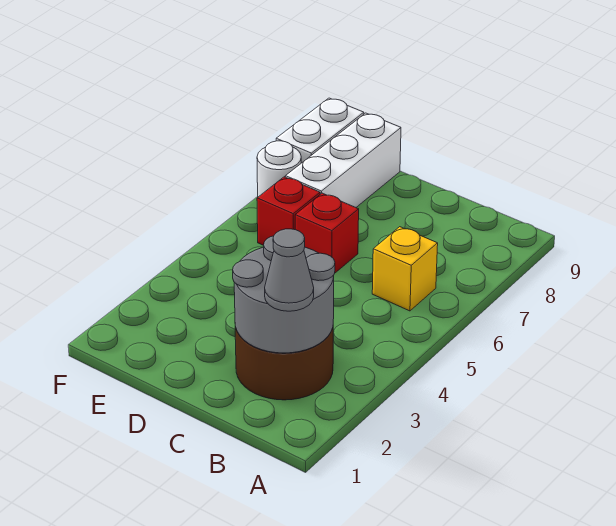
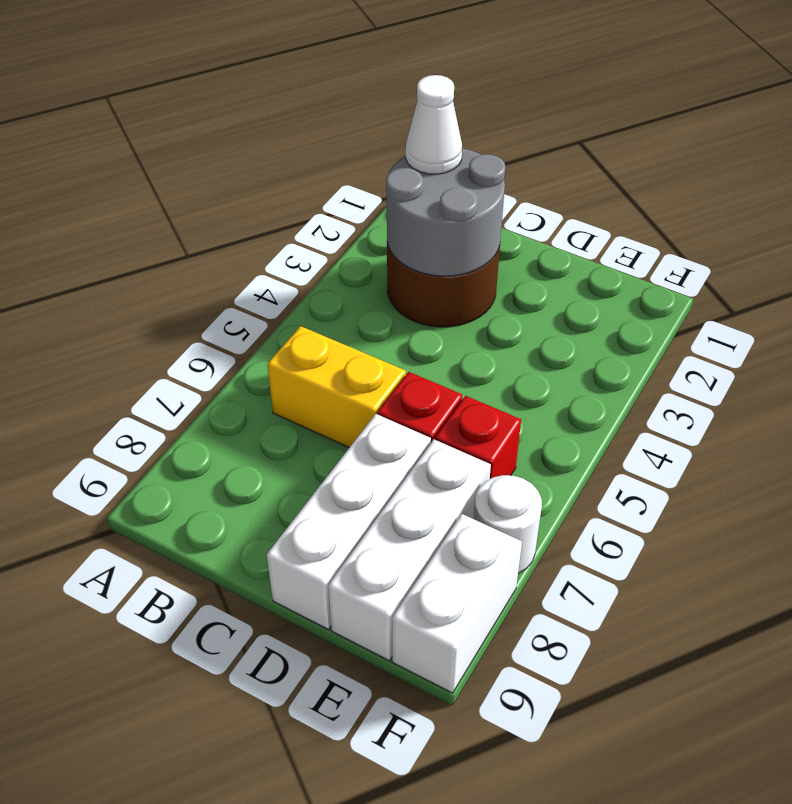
grey 1x1 cone [265,229,314,311] -> white 1x1 cone [406,75,462,174]
yellow 1x1 brick [372,227,438,311] -> yellow 1x2 brick [267,326,406,448]
none -> white 1x3 brick [267,414,431,630]

